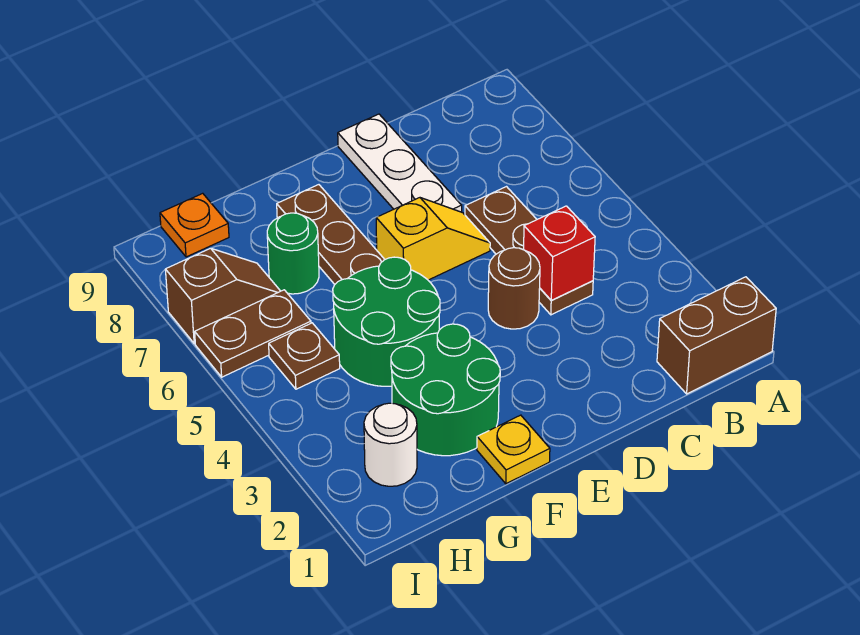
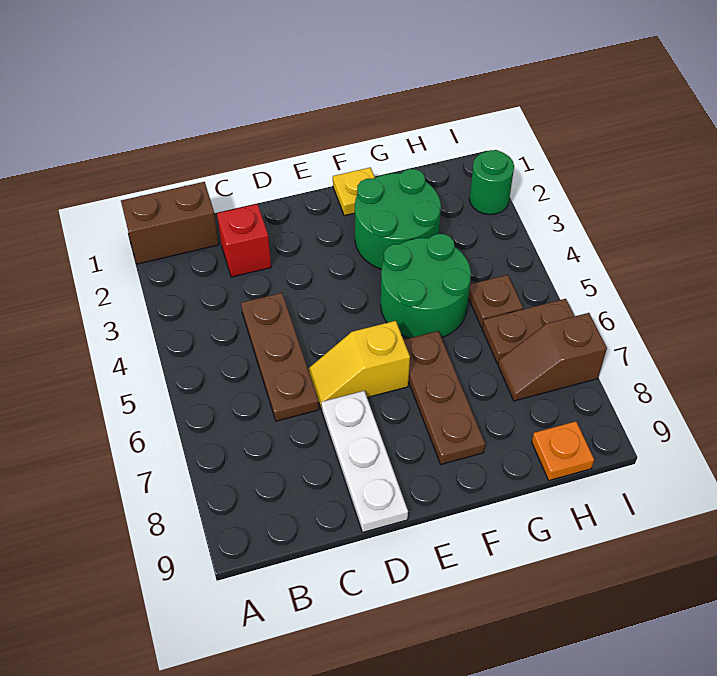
red 1x1 brick [524,206,595,300] -> red 1x1 brick moved to [217,204,271,277]
brown 1x1 round brick [488,248,540,329] -> none
green 1x1 round brick [267,213,319,294] -> green 1x1 round brick moved to [469,150,514,215]
white 1x1 round brick [364,403,417,486] -> none

